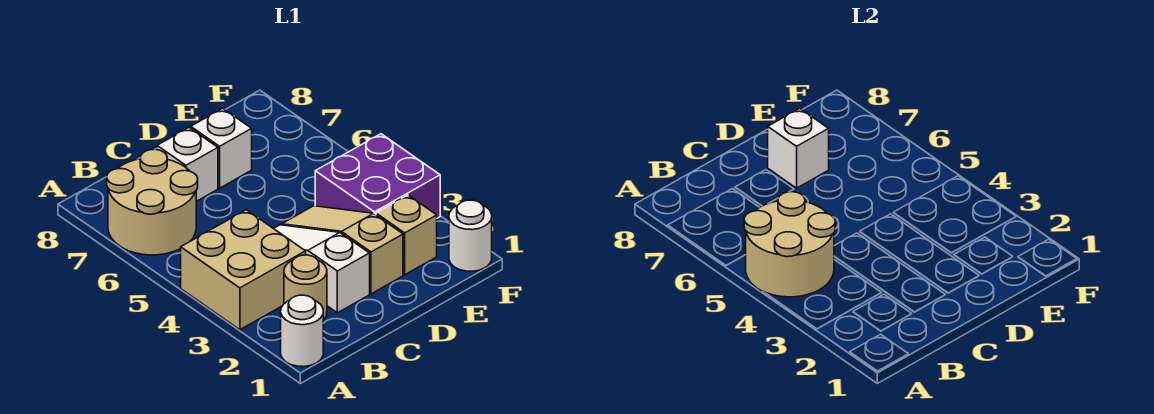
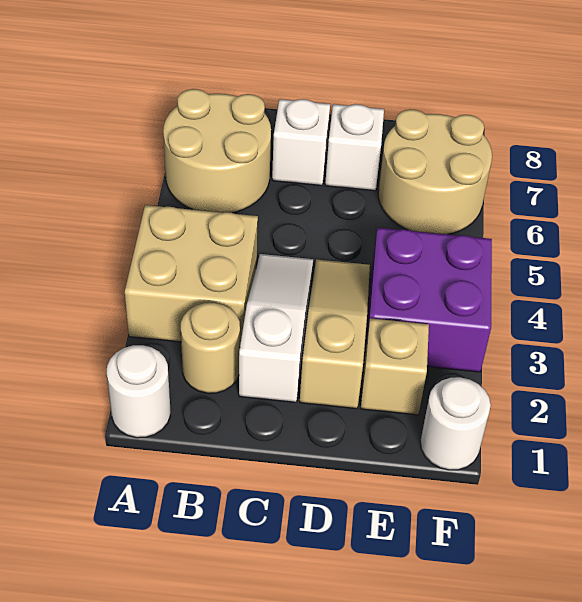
tan 2x2 round brick [744,192,835,297] -> tan 2x2 round brick moved to [378,109,492,234]
white 1x1 brick [768,108,829,188] -> none

